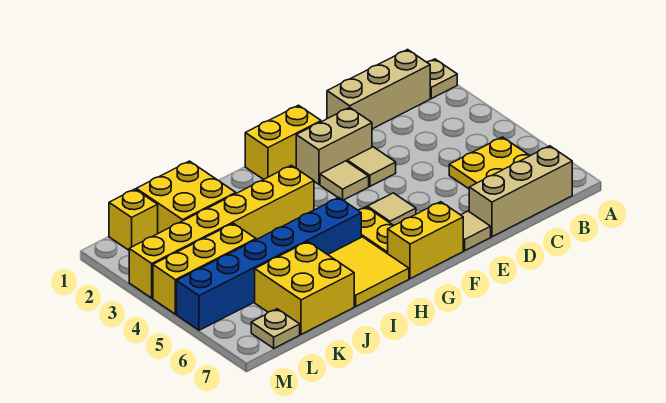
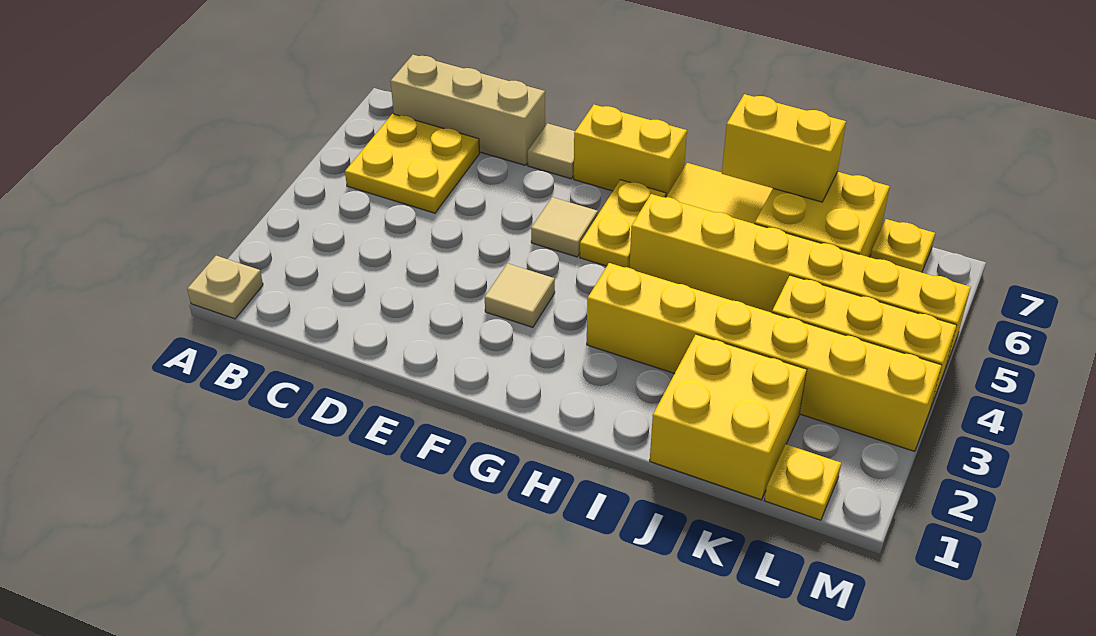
tan 1x3 brick [327,50,430,129] -> none
tan 1x2 brick [296,107,372,184] -> none
tan 1x1 tile [347,147,396,186] -> none
yellow 1x2 brick [245,105,321,179] -> yellow 1x2 brick moved to [722,94,846,202]
blue 1x6 brick [177,198,361,330] -> yellow 1x6 brick [629,194,971,368]
yellow 1x1 brick [109,189,158,250] -> yellow 1x1 plate [764,444,841,520]
tan 1x1 plate [251,309,300,348] -> yellow 1x1 plate [870,219,935,272]

